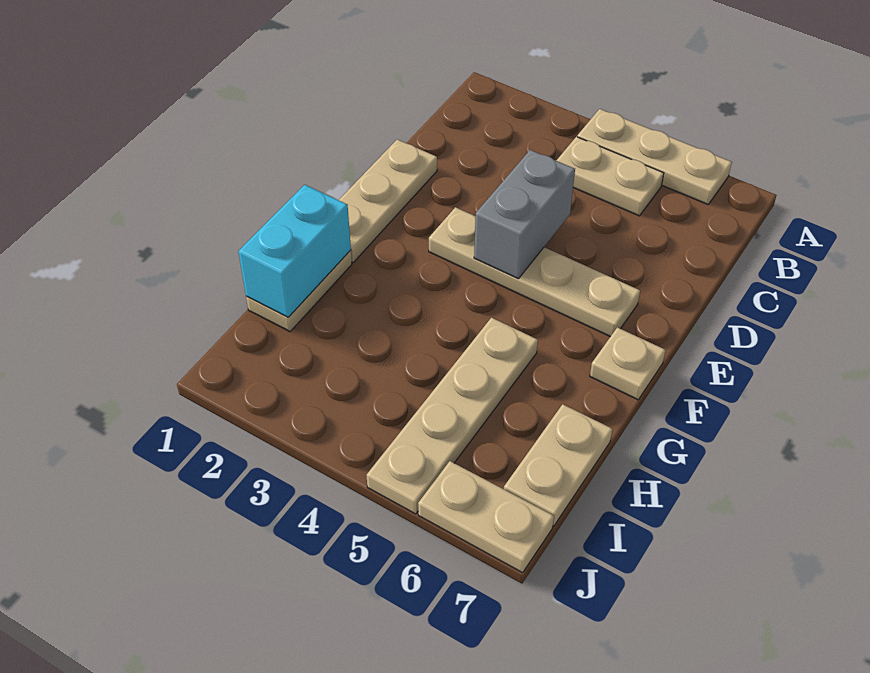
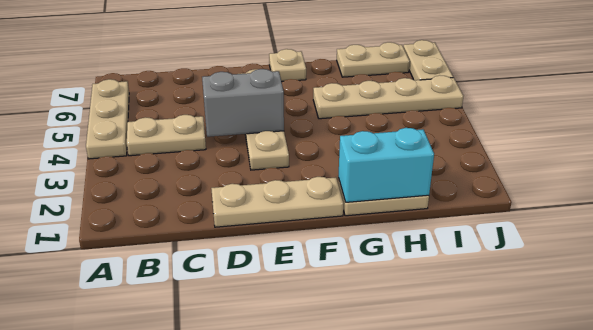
tan 1x2 plate [556,137,664,216] -> tan 1x2 plate turned to [127,115,206,156]

